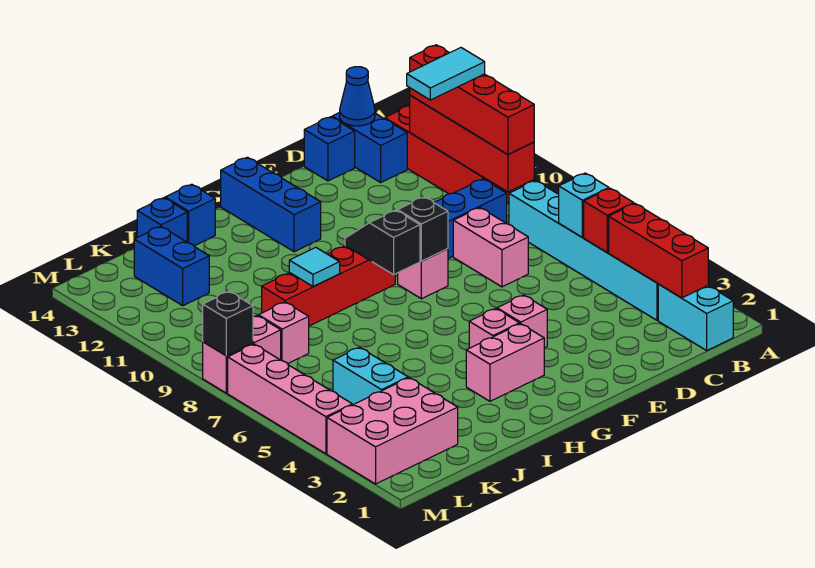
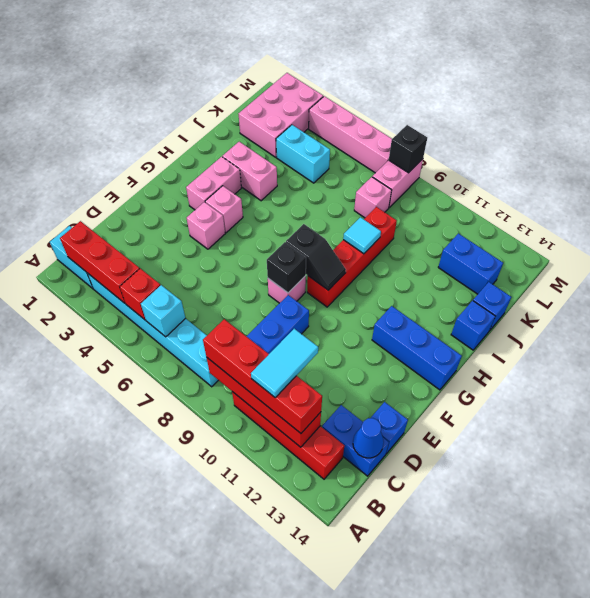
pink 1x2 brick [453,208,528,287] -> pink 1x2 brick moved to [222,142,277,201]

